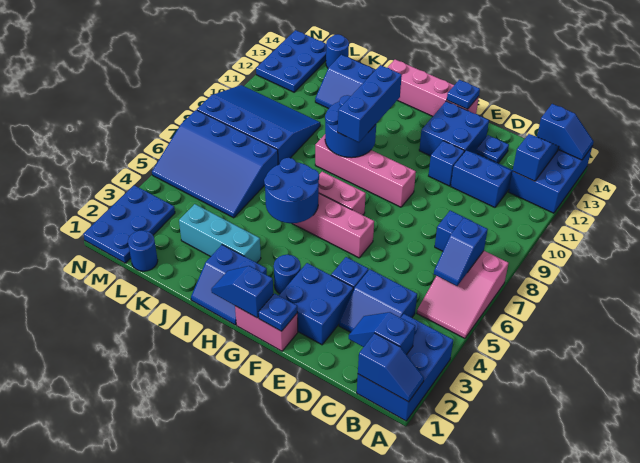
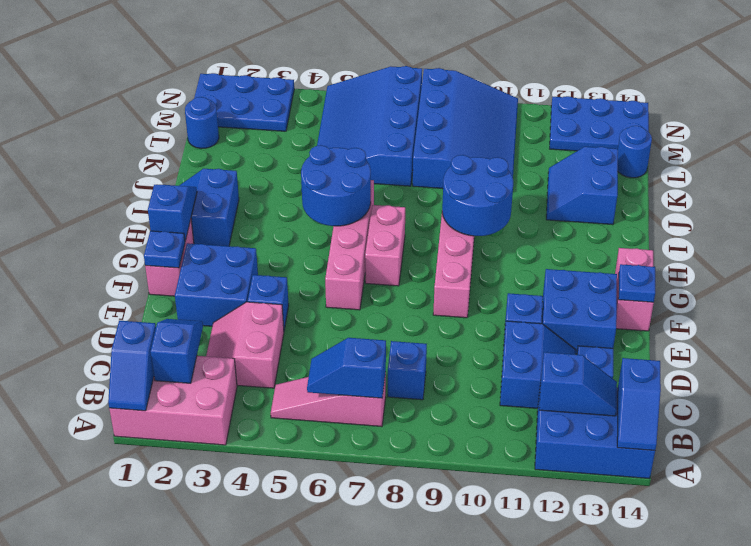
blue 2x3 brick [357,314,453,421] -> pink 2x3 brick [109,356,237,445]
pink 2x3 slope [417,251,509,338] -> pink 1x3 slope [271,373,386,427]
blue 2x2 slope [339,269,417,332] -> pink 2x2 slope [206,302,284,388]
pink 1x4 brick [387,59,479,116] -> pink 1x2 brick [615,248,654,331]
blue 1x1 round brick [274,255,301,294] -> none
blue 1x3 brick [338,65,402,142] -> none
cyan 1x3 brick [179,204,261,263] -> none

